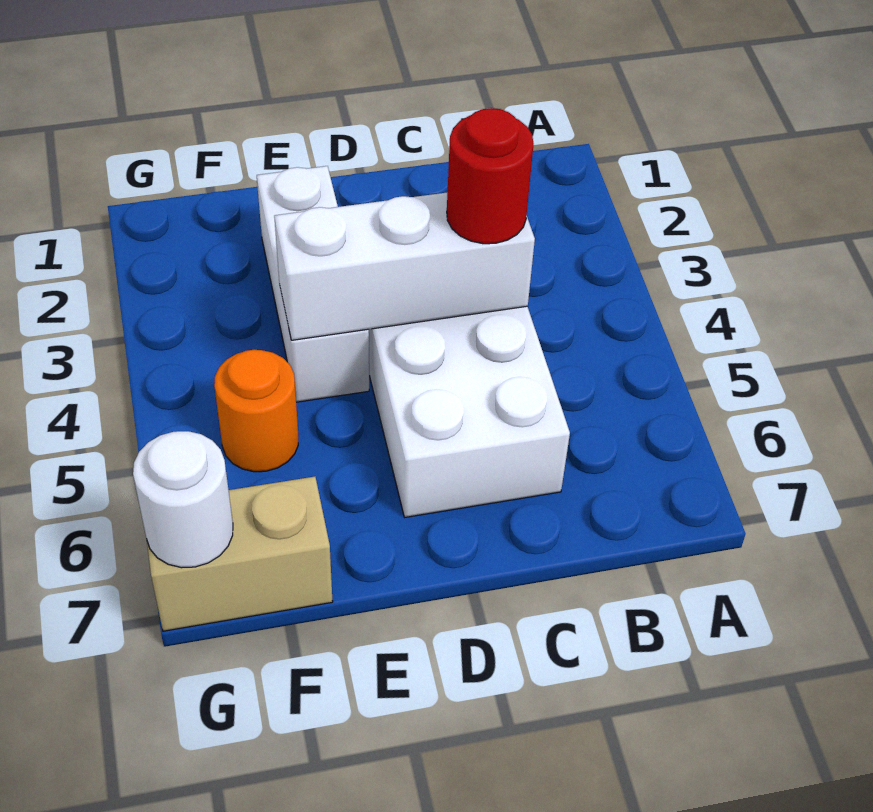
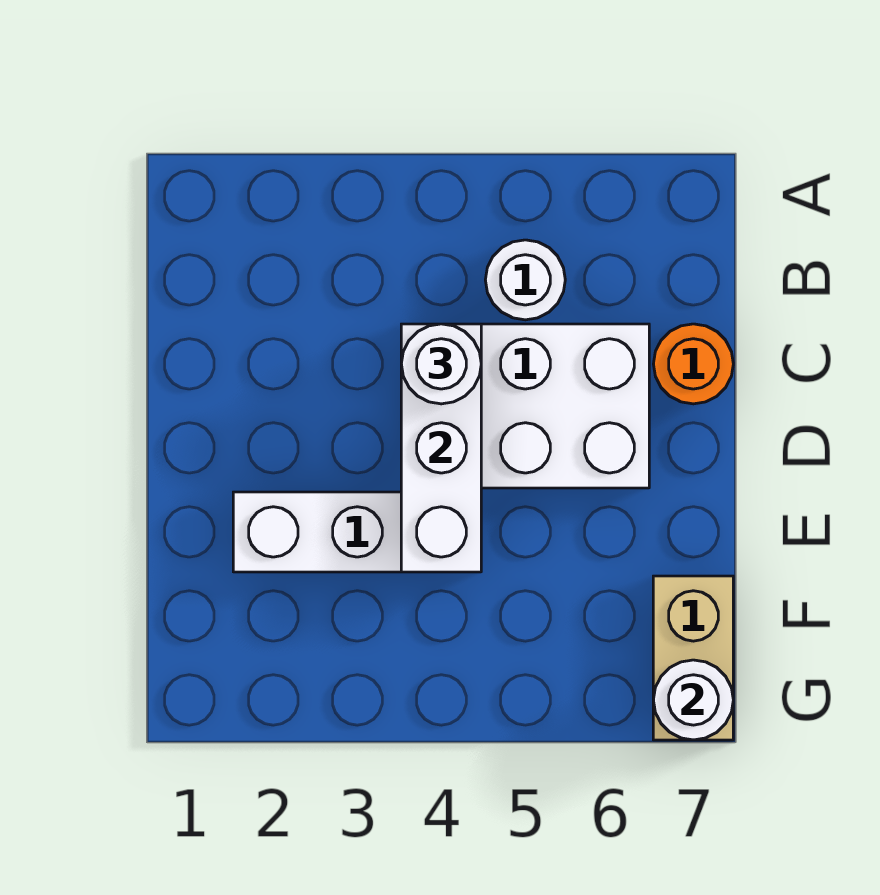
none -> white 1x1 round brick [485,240,565,320]
red 1x1 round brick [447,108,534,244] -> white 1x1 round brick [401,324,481,404]
orange 1x1 round brick [214,350,298,472] -> orange 1x1 round brick moved to [654,324,733,404]

